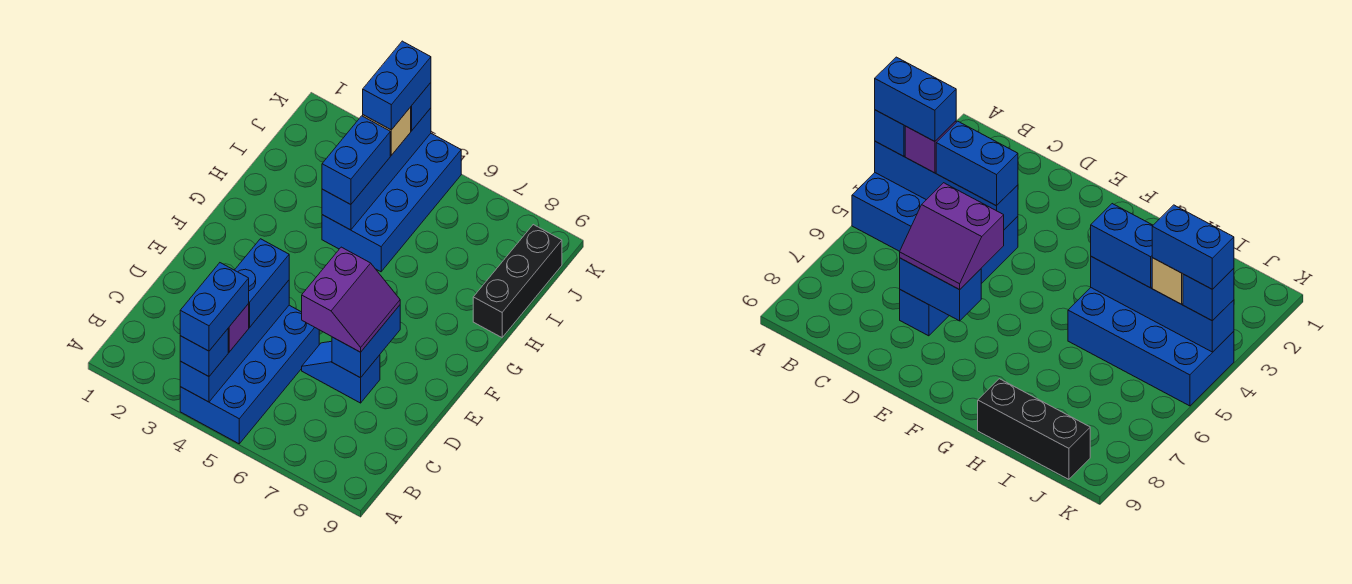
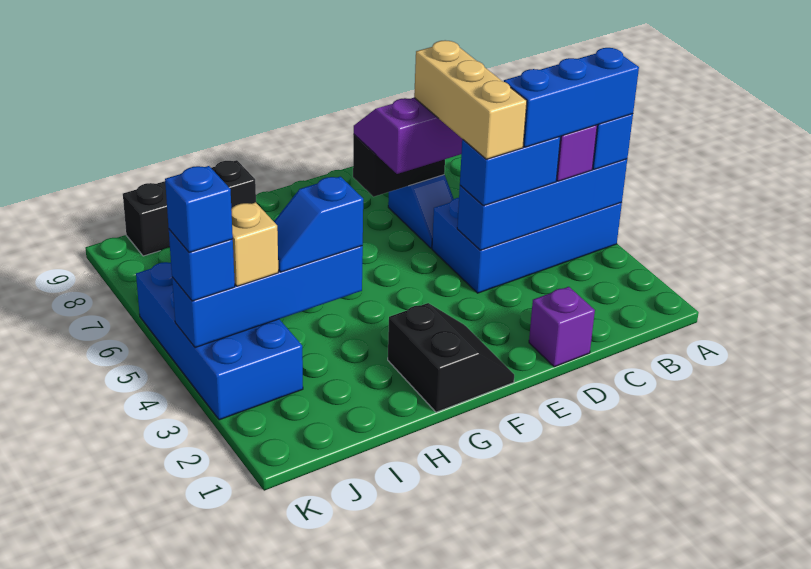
blue 1x2 brick [180,263,249,351] -> blue 1x3 brick [504,48,639,147]
none -> purple 1x1 brick [529,287,595,367]
none -> tan 1x3 brick [414,40,527,159]
blue 1x2 brick [332,305,400,378] -> black 1x2 brick [353,135,445,197]
none -> black 2x2 slope [388,303,514,412]
blue 2x4 brick [322,133,461,272] -> blue 2x4 brick turned to [136,262,303,420]
blue 1x2 brick [322,116,390,205] -> blue 1x2 slope [274,177,363,272]
blue 1x2 brick [363,41,431,130] -> blue 1x1 brick [165,166,233,253]

